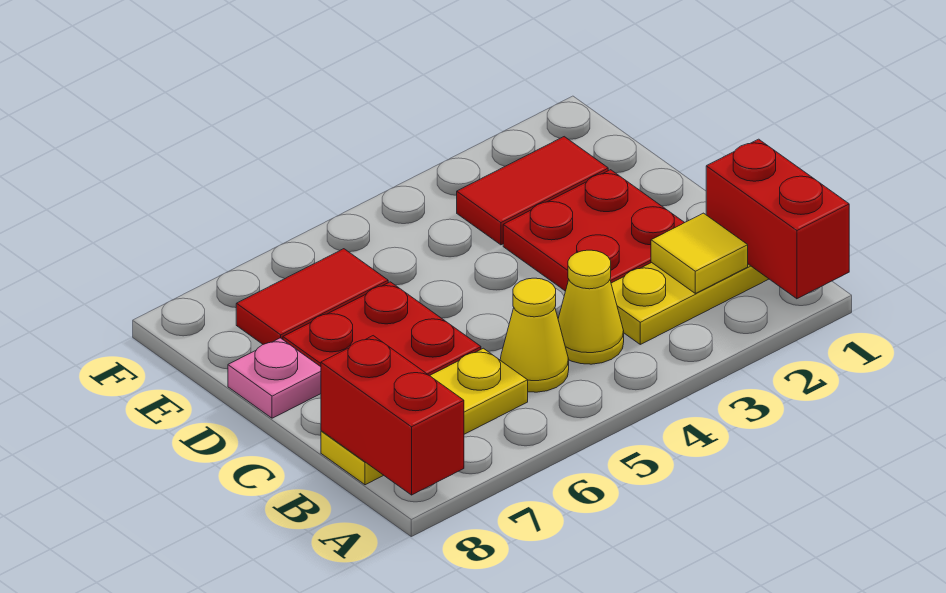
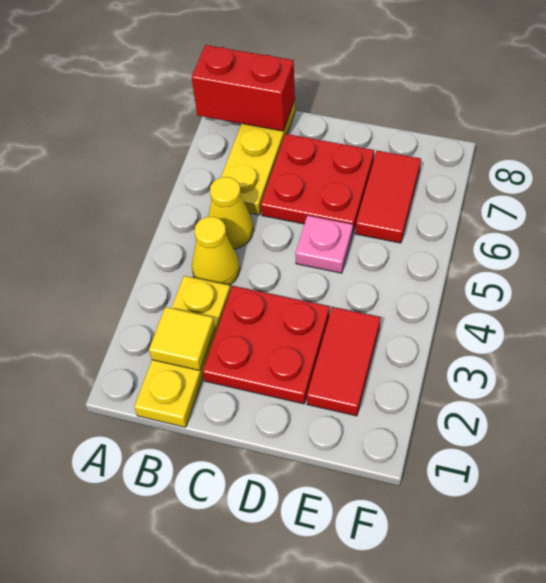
red 1x2 brick [706,139,849,299] -> none
pink 1x1 plate [228,338,321,418] -> pink 1x1 plate moved to [295,216,353,273]

